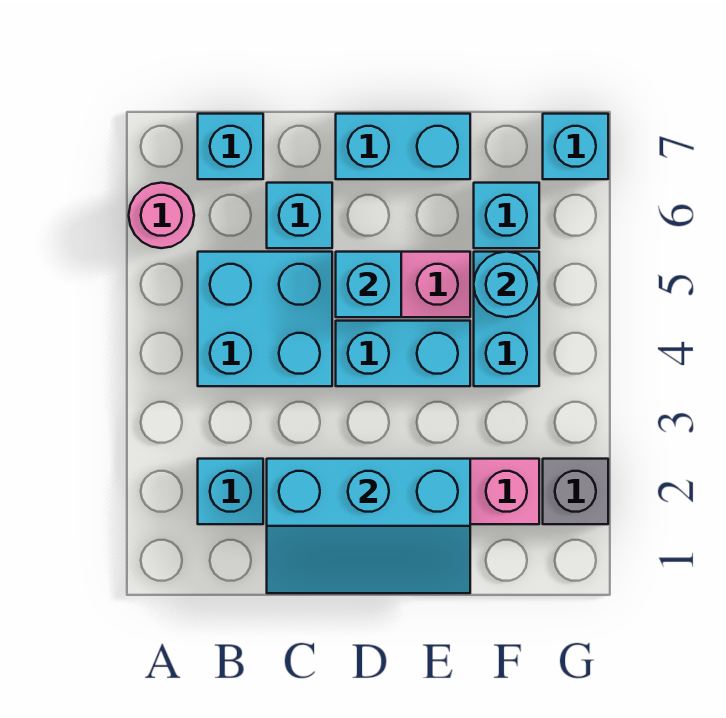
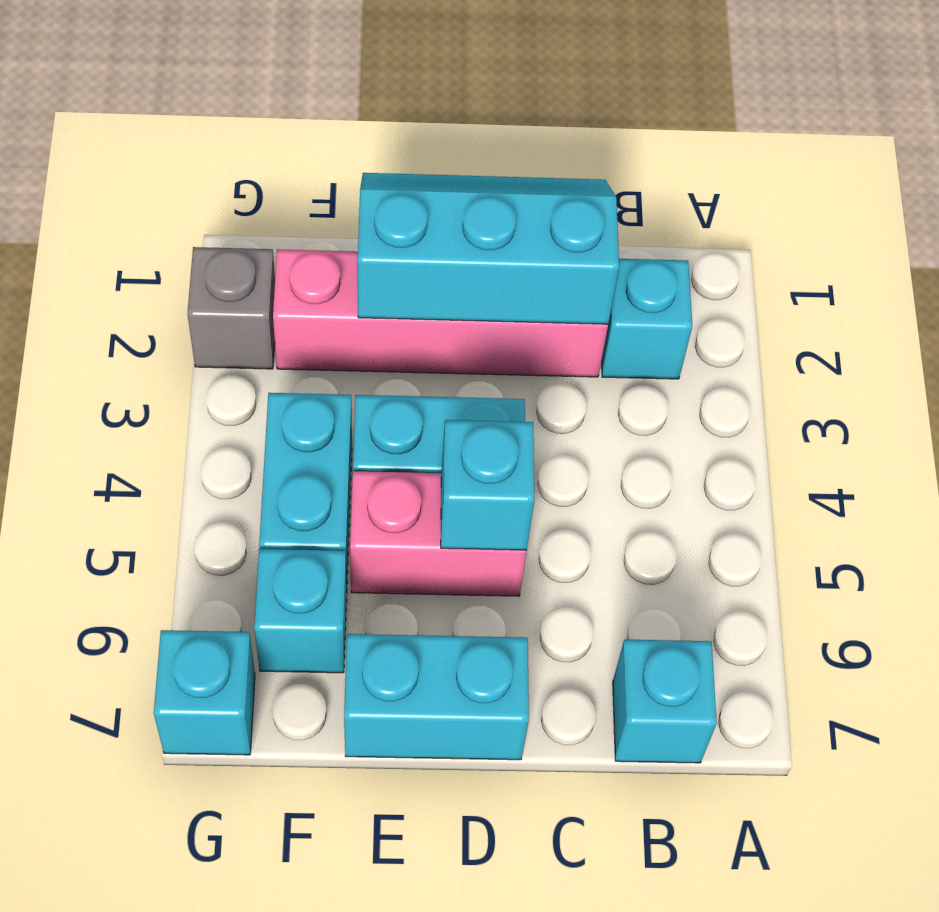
pink 1x1 round brick [129,183,194,248] -> none
cyan 2x2 brick [198,252,332,386] -> none
cyan 1x1 brick [267,183,332,248] -> none
cyan 1x1 round brick [474,252,539,317] -> none

